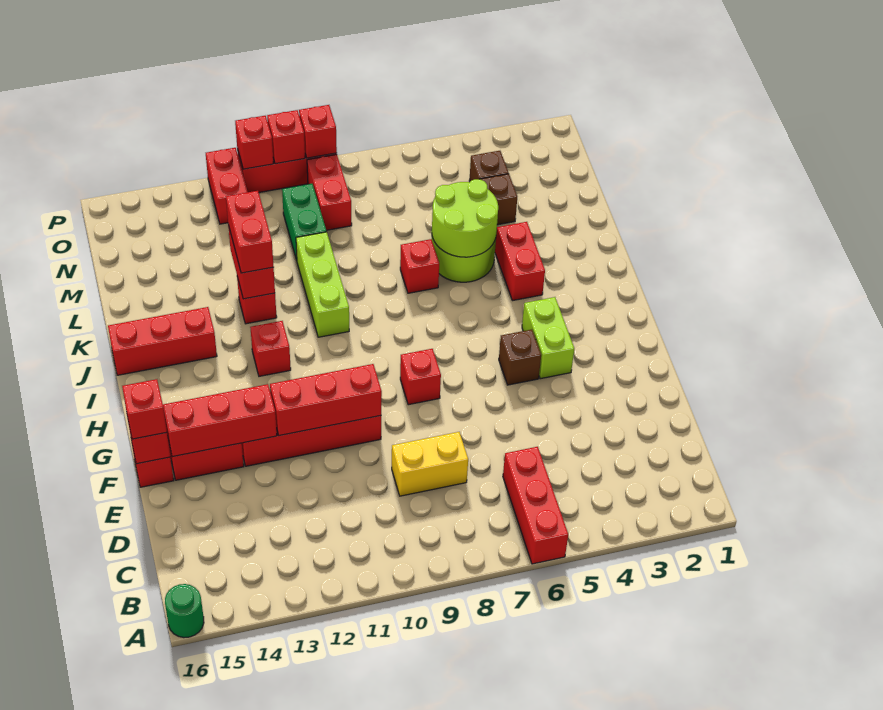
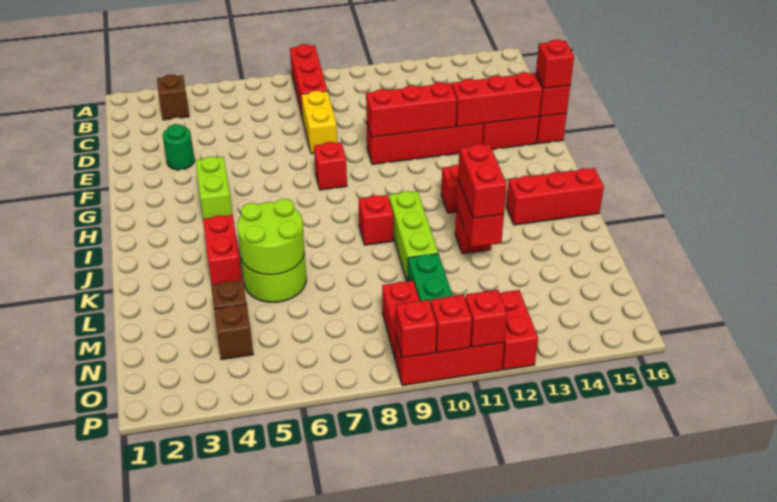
red 1x3 brick [503,447,568,564] -> red 1x3 brick moved to [290,44,327,119]
green 1x1 round brick [165,584,204,638] -> green 1x1 round brick moved to [163,124,194,170]
yellow 1x2 brick [392,432,468,496] -> yellow 1x2 brick turned to [301,91,337,154]
brown 1x1 brick [499,330,541,385] -> brown 1x1 brick moved to [157,75,189,120]
red 1x1 brick [400,239,439,293] -> red 1x1 brick moved to [359,195,393,245]

